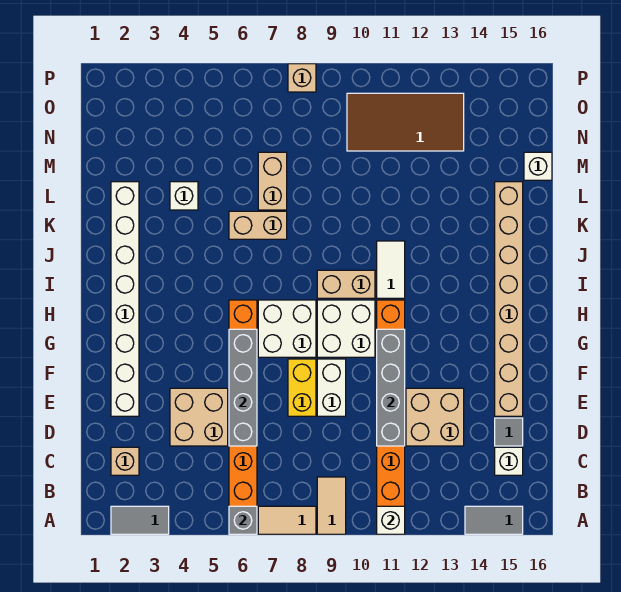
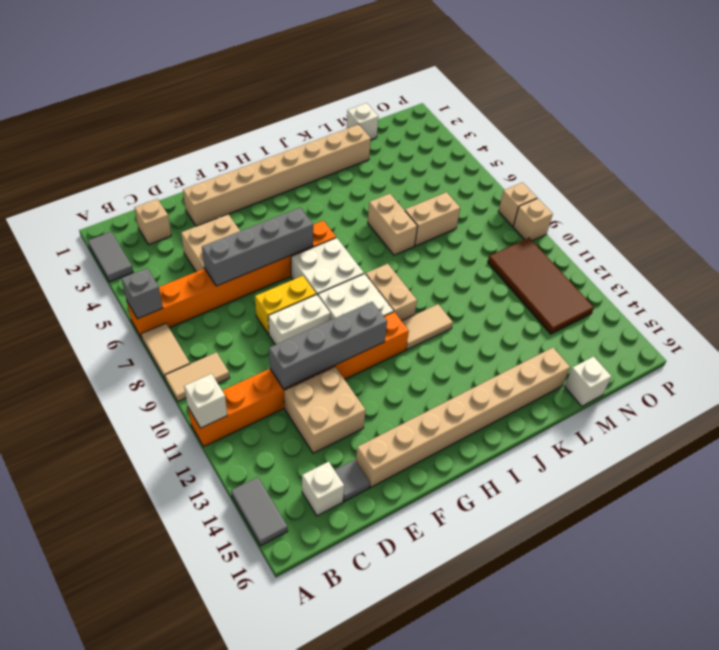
white 1x8 brick [111,182,139,416] -> tan 1x8 brick [183,125,371,226]
white 1x2 tile [377,241,405,298] -> tan 1x2 tile [402,304,453,350]
white 1x1 brick [170,182,198,210] -> white 1x1 brick moved to [346,103,379,140]
none -> tan 1x1 brick [513,198,553,241]

